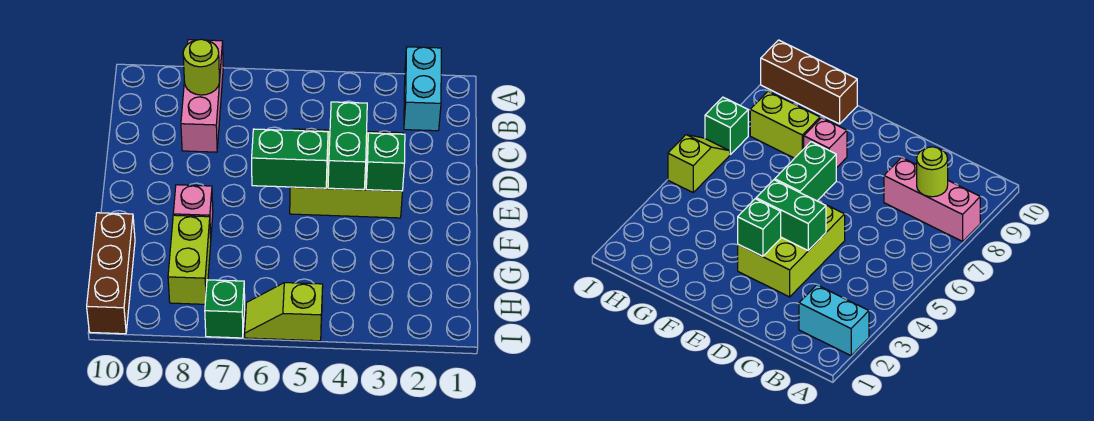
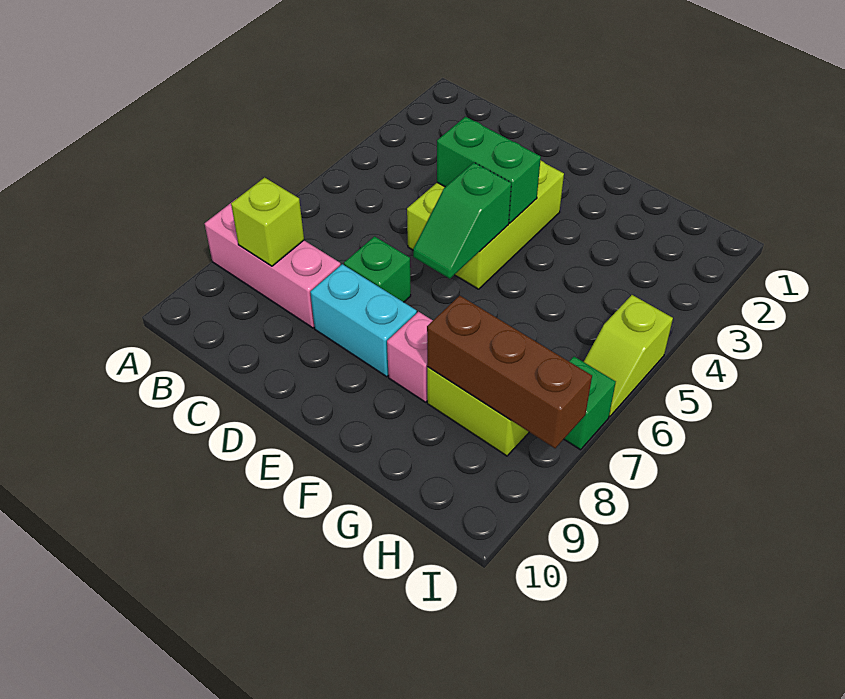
cyan 1x2 brick [404,47,441,131] -> cyan 1x2 brick moved to [310,264,417,377]
lime 1x1 round brick [183,39,220,95] -> lime 1x1 brick [231,177,304,266]
green 1x1 brick [366,133,405,191] -> green 1x1 brick moved to [344,236,411,302]
green 1x2 brick [252,129,328,188] -> green 1x2 slope [413,163,511,279]
brown 1x3 brick [87,213,135,334] -> brown 1x3 brick moved to [427,296,592,448]

